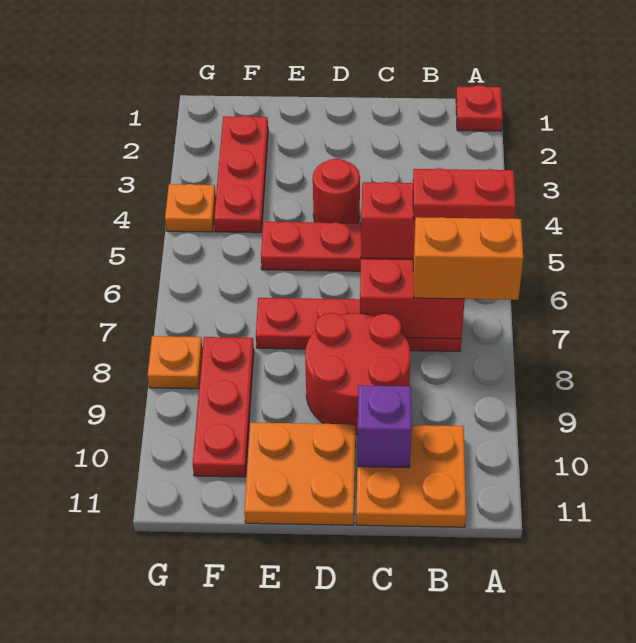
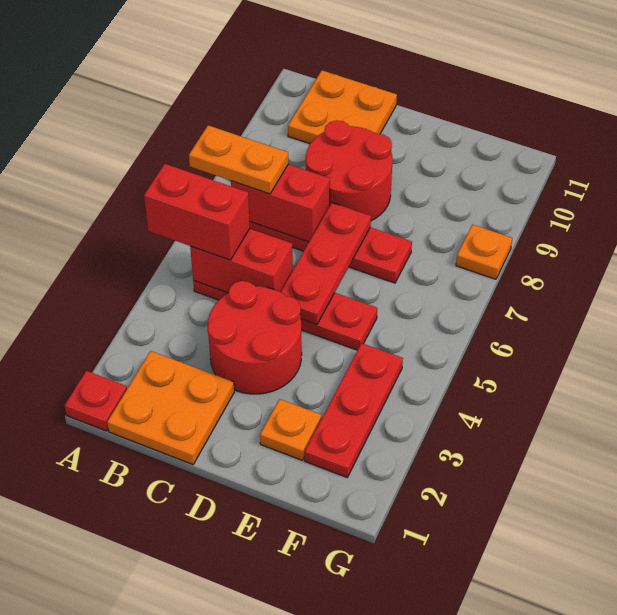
red 1x2 plate [413,168,516,219] -> red 1x2 brick [144,164,250,260]
orange 1x2 brick [413,217,523,300] -> orange 1x2 plate [189,125,288,194]
purple 1x1 brick [357,385,412,468] -> none
red 1x1 round brick [313,158,360,223] -> red 2x2 round brick [208,281,302,394]
orange 2x2 plate [244,422,355,525] -> orange 2x2 plate moved to [107,351,234,465]
red 1x3 plate [193,337,254,477] -> red 1x3 plate moved to [281,203,371,325]
orange 1x1 plate [165,184,216,232] -> orange 1x1 plate moved to [260,399,321,460]

